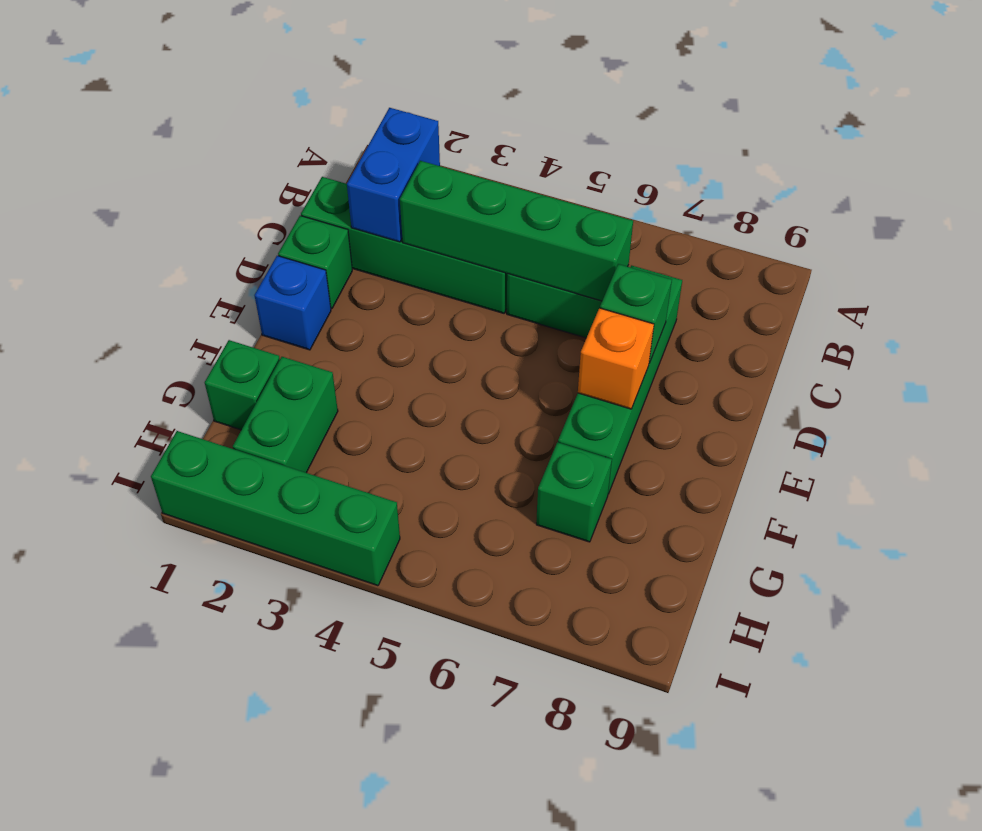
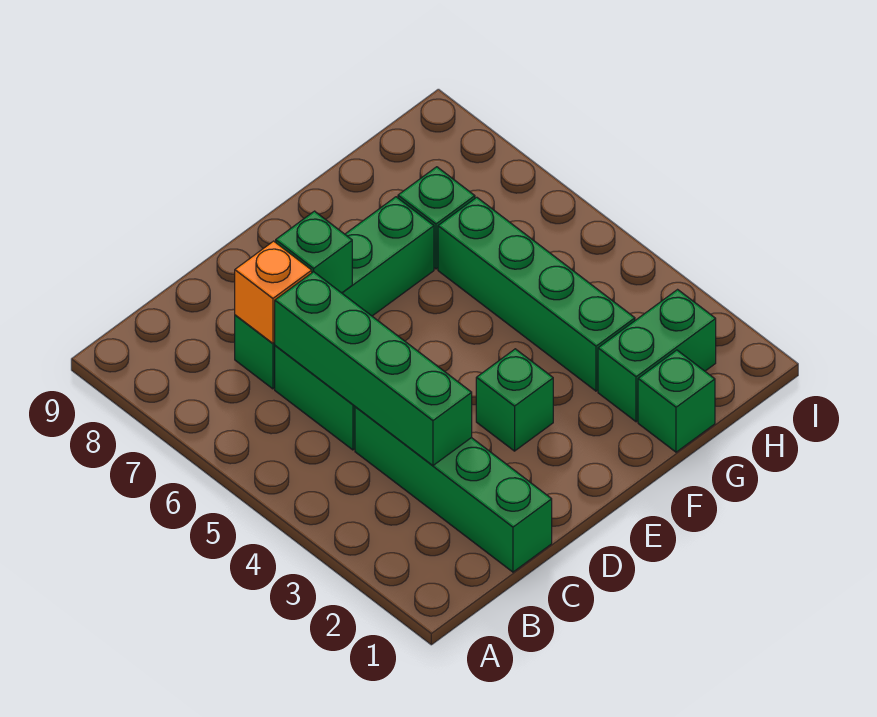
blue 1x2 brick [347,108,440,242] -> none
green 1x1 brick [278,216,352,309] -> green 1x1 brick moved to [476,349,553,451]
blue 1x1 brick [254,256,331,350] -> none
orange 1x1 brick [578,308,654,409] -> orange 1x1 brick moved to [235,241,312,343]
green 1x4 brick [151,431,400,586] -> green 1x4 brick moved to [438,197,635,391]

